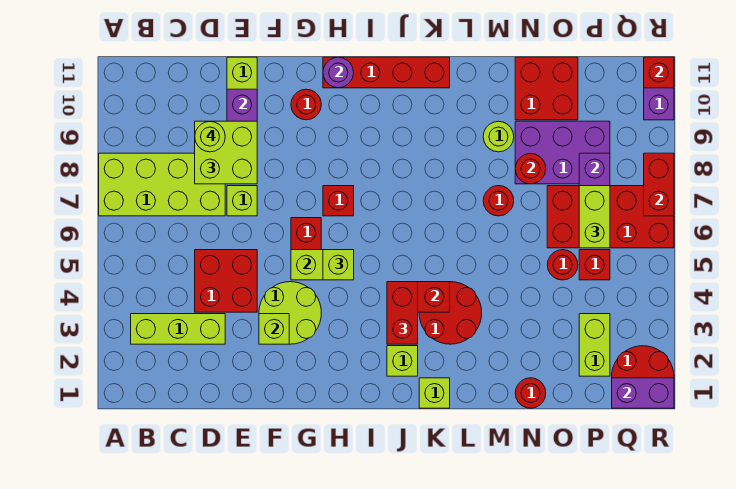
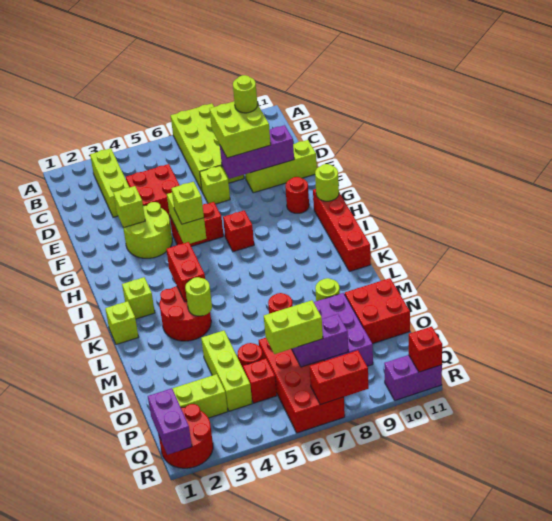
purple 1x1 round brick [323,57,354,88] -> lime 1x1 round brick [315,164,339,201]
red 1x2 brick [387,282,418,344] -> none
none -> lime 1x1 round brick [185,277,212,316]
red 1x1 round brick [515,378,546,408] -> none
none -> lime 1x3 brick [201,331,252,411]
red 1x1 round brick [515,154,546,184] -> none

